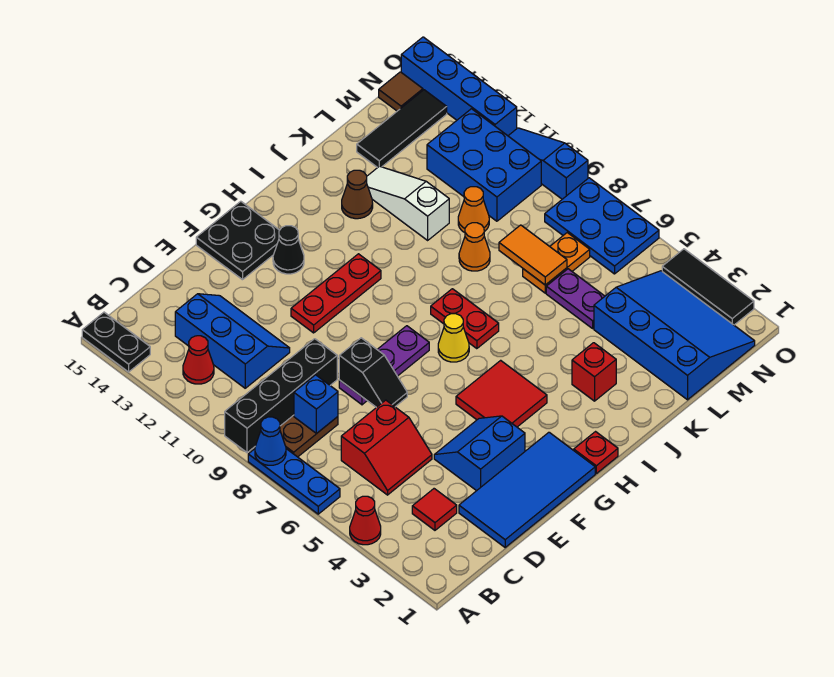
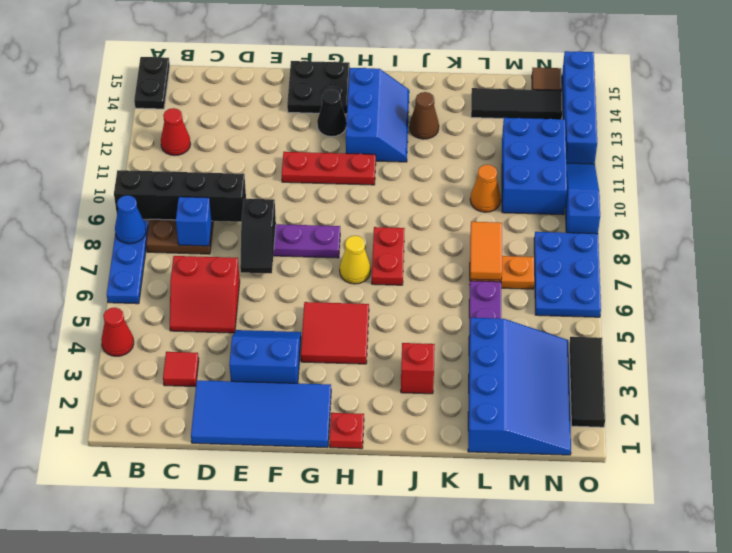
blue 2x3 slope [175,294,290,388] -> blue 2x3 slope moved to [346,68,409,162]
orange 1x1 cone [459,223,490,271] -> none
white 1x3 slope [367,166,449,240] -> none

